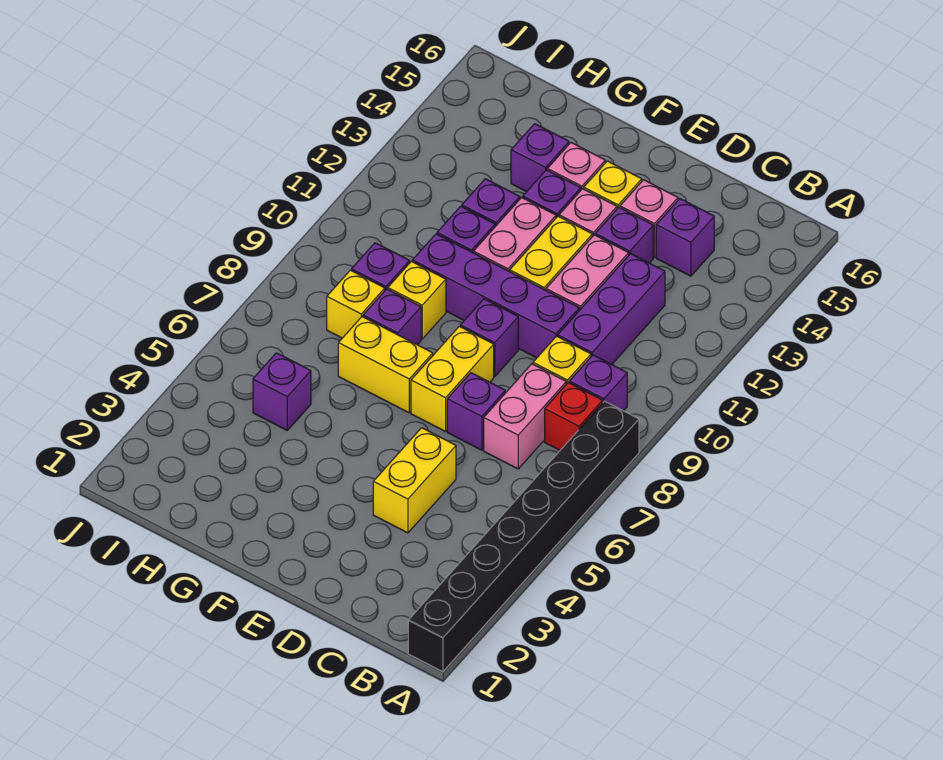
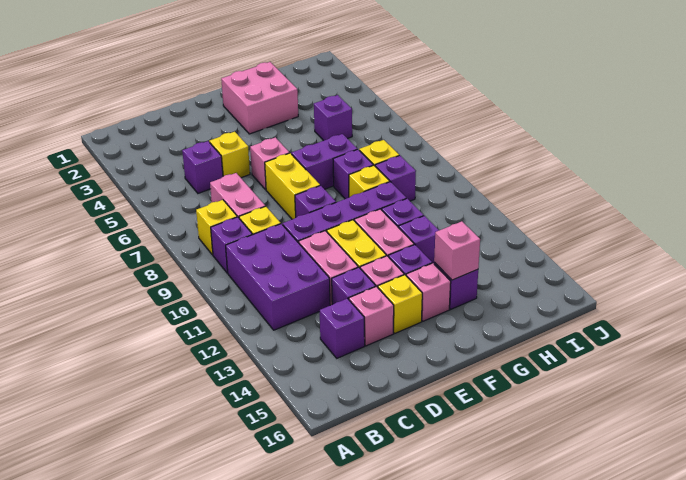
black 1x8 brick [408,401,639,672] -> none
red 1x1 brick [545,383,603,450] -> yellow 1x1 brick [196,200,237,255]
purple 1x3 brick [558,254,665,364] -> purple 2x3 brick [226,224,330,330]
yellow 1x2 brick [373,428,456,533] -> yellow 1x1 brick [209,132,250,178]
purple 1x1 brick [447,373,505,450] -> purple 1x1 brick moved to [182,141,223,193]
none -> pink 1x1 brick [250,137,289,190]
none -> pink 2x2 brick [221,62,298,134]
yellow 1x2 brick [338,317,433,413] -> purple 1x2 brick [291,134,357,189]
none -> pink 1x1 brick [434,221,480,280]

